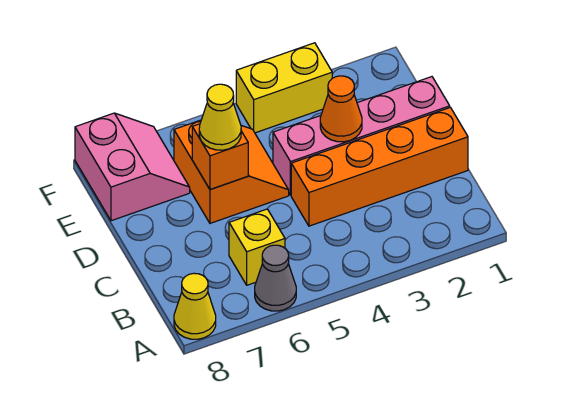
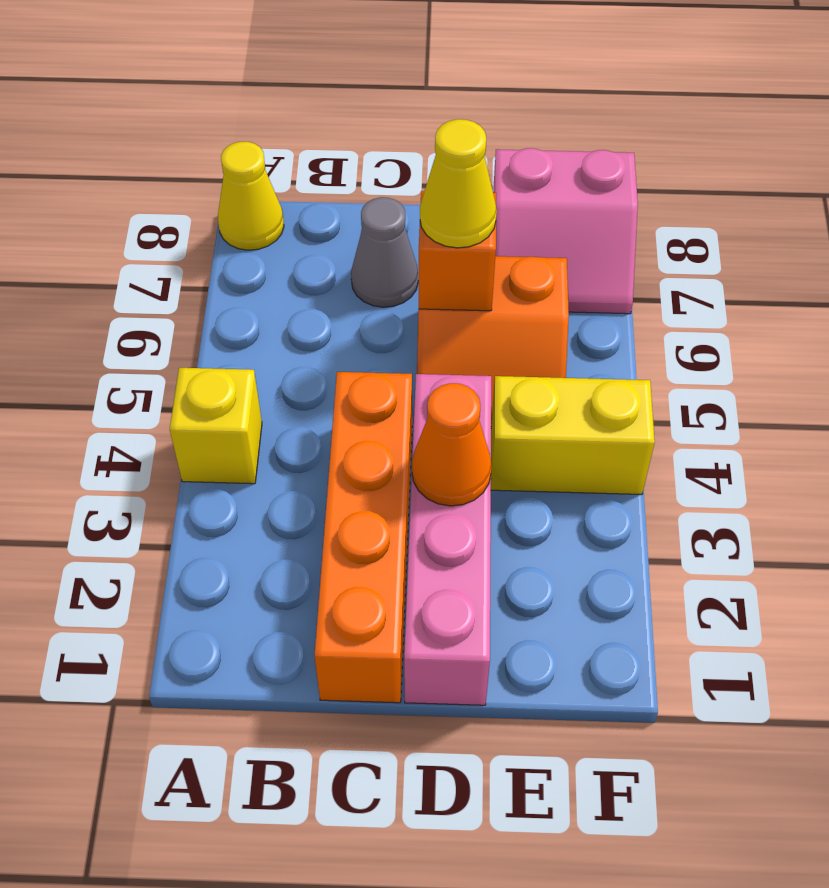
grey 1x1 cone [255,245,296,311] -> grey 1x1 cone moved to [351,197,418,307]
yellow 1x1 brick [229,209,285,285] -> yellow 1x1 brick moved to [170,368,262,484]
yellow 1x2 brick [236,43,332,133] -> yellow 1x2 brick turned to [491,376,655,494]

